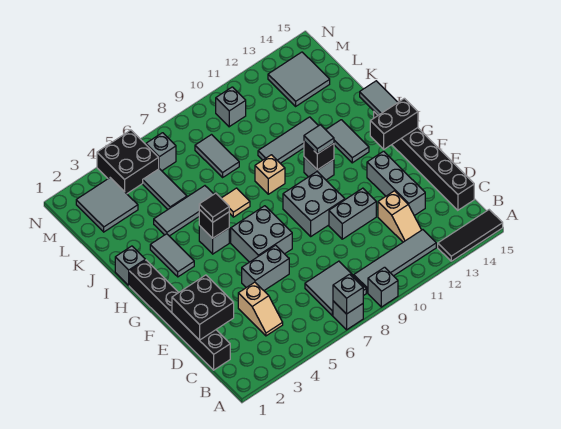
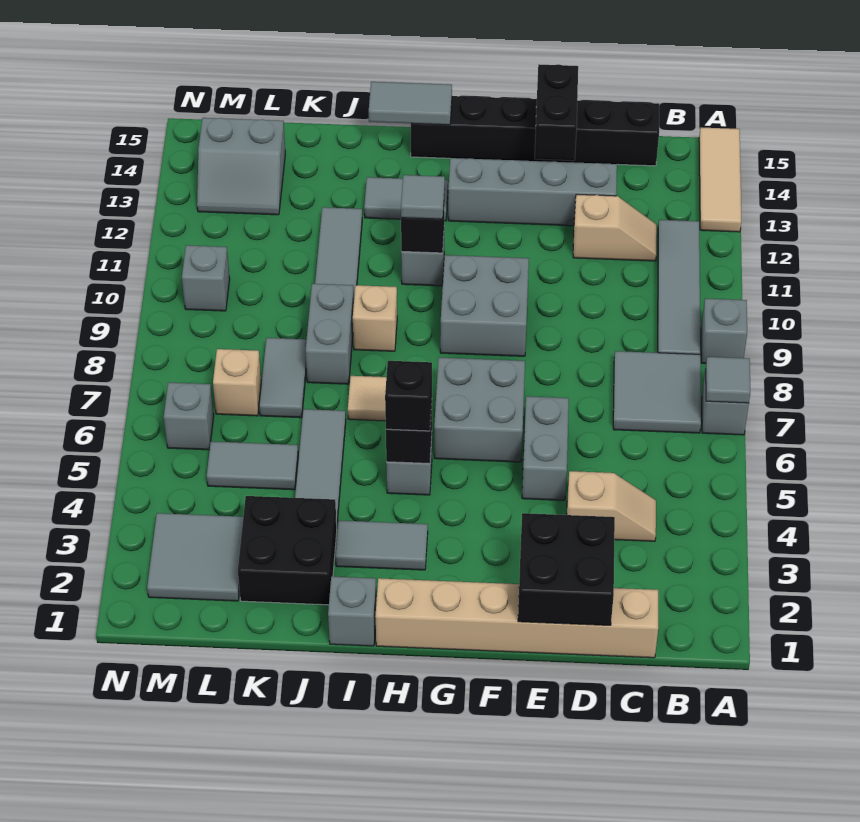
grey 1x1 brick [333,274,363,314] -> grey 1x1 tile [706,357,750,403]
black 1x3 tile [438,210,503,261] -> tan 1x3 tile [699,128,741,232]
black 1x6 brick [129,260,230,370] -> tan 1x6 brick [375,578,658,658]
grey 1x3 brick [367,151,425,216] -> grey 1x4 brick [448,158,617,226]
grey 1x2 brick [329,188,376,239] -> grey 1x2 brick moved to [306,284,354,384]
black 1x2 brick [370,98,418,149] -> black 1x2 brick moved to [535,64,578,161]
black 1x1 tile [199,193,229,222] -> black 1x1 brick [385,361,432,431]
grey 1x2 tile [195,135,239,177] -> grey 1x2 tile turned to [259,338,307,418]
none -> tan 1x1 brick [213,349,261,416]
grey 2x2 tile [268,52,330,106] -> grey 2x2 slope [197,118,285,215]
black 2x2 brick [97,130,159,194] -> black 2x2 brick moved to [238,496,337,605]

